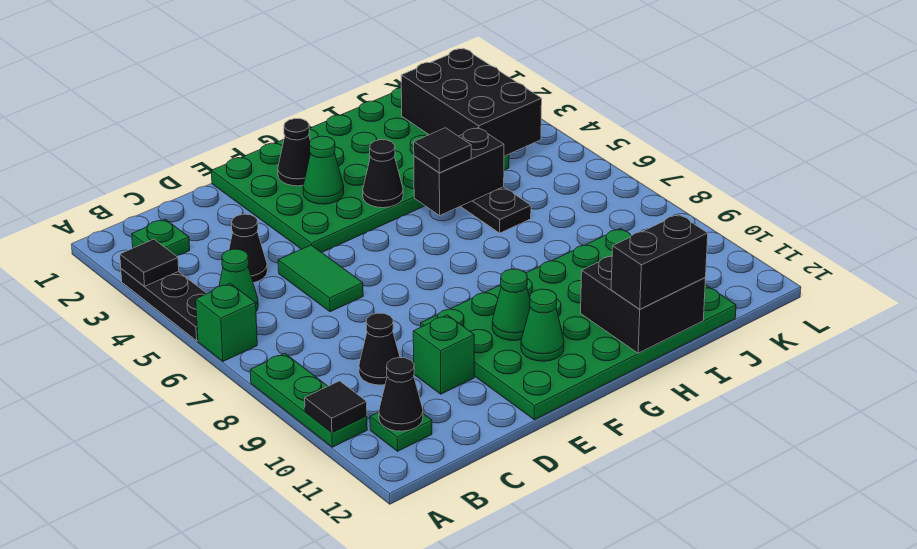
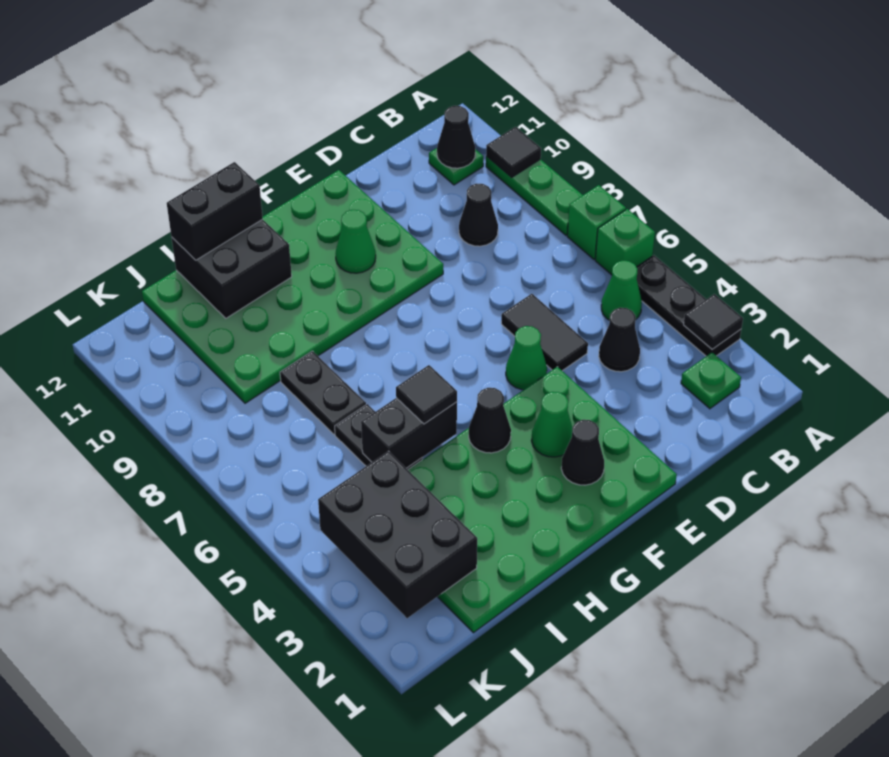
green 1x2 tile [278,245,363,312] -> black 1x2 tile [501,294,588,371]
green 1x1 brick [413,315,474,394] -> green 1x1 brick moved to [567,185,626,259]
green 1x1 cone [521,289,564,361] -> green 1x1 cone moved to [506,326,547,390]
none -> black 1x2 plate [280,351,366,434]

